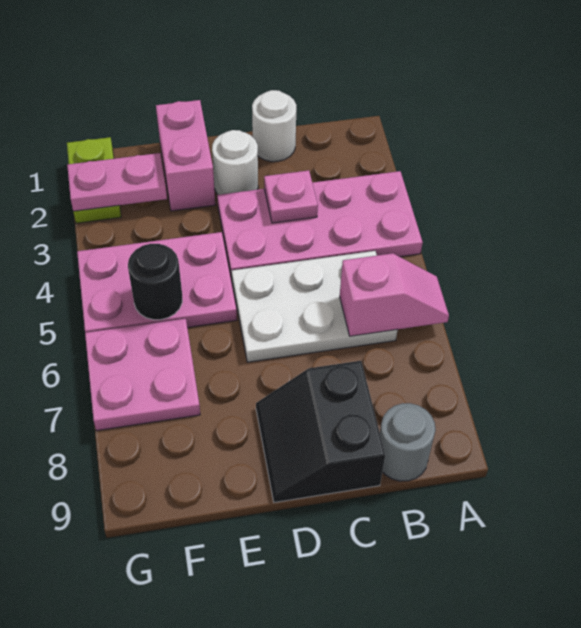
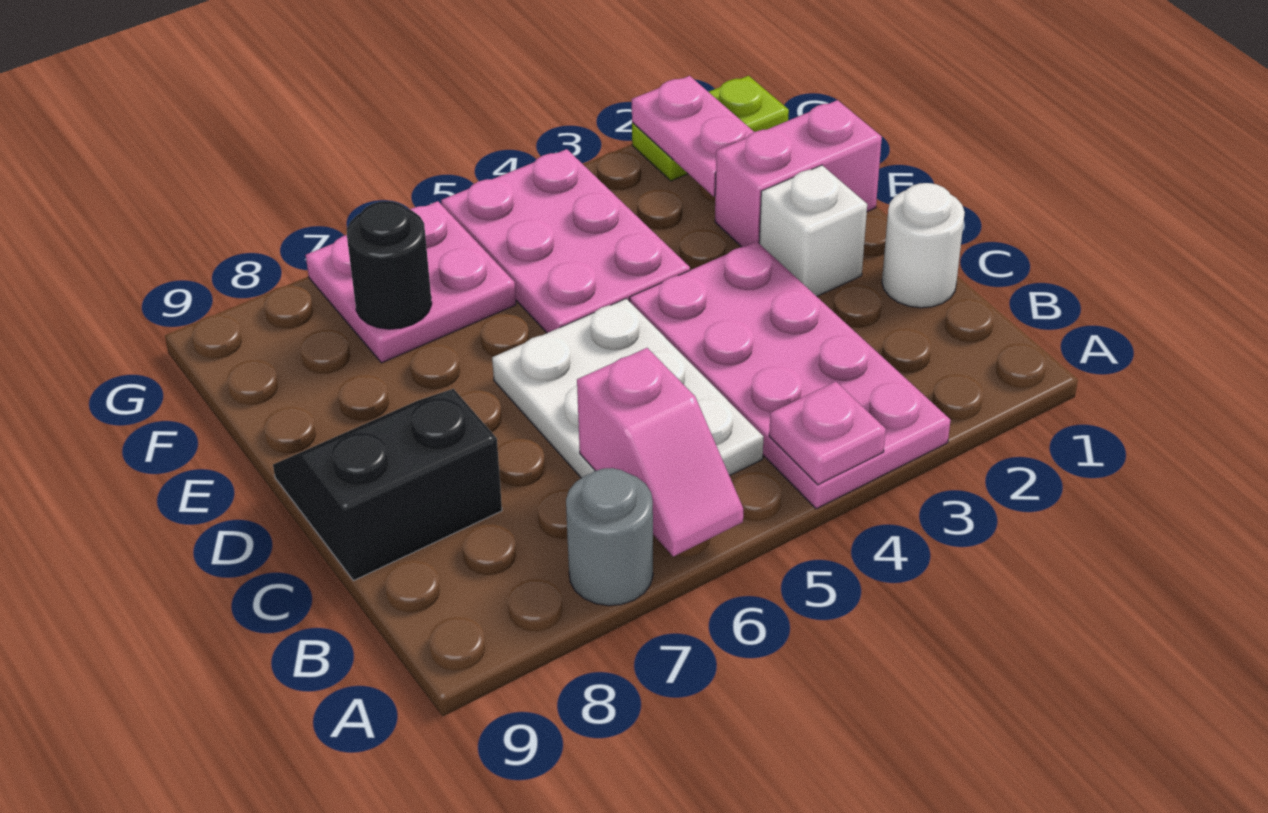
grey 1x1 round brick [380,403,436,481] -> grey 1x1 round brick moved to [566,468,653,606]
pink 1x1 plate [264,170,318,223] -> pink 1x1 plate moved to [769,382,886,485]
white 1x1 round brick [212,130,258,195] -> white 1x1 brick [759,165,867,296]
black 1x1 round brick [128,244,182,320] -> black 1x1 round brick moved to [347,201,432,329]

